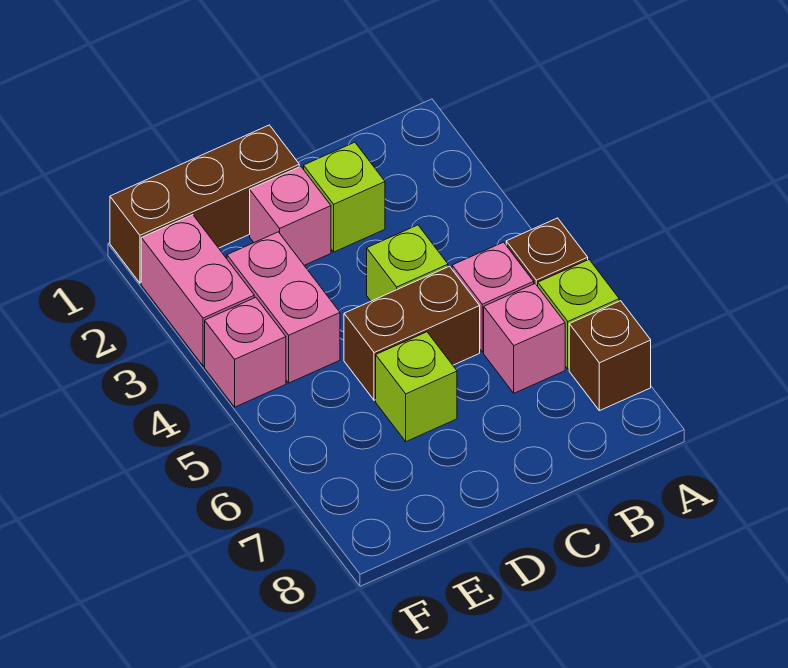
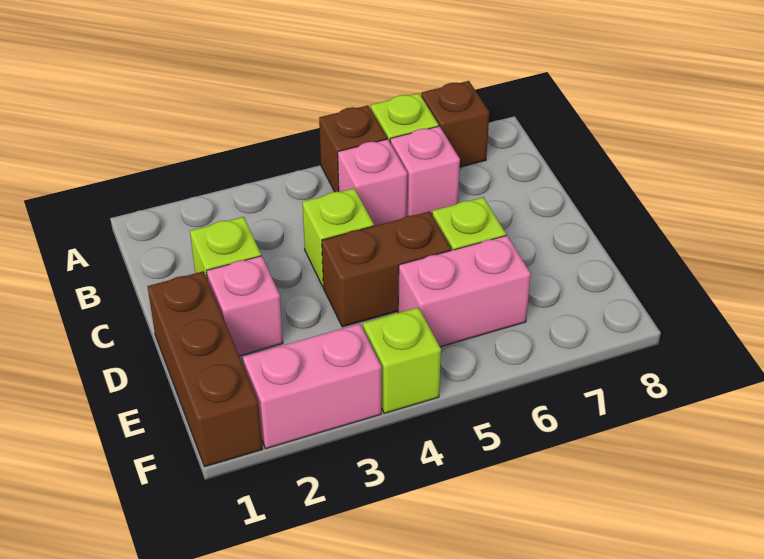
brown 1x2 brick [344,266,480,400] -> brown 1x2 brick turned to [322,212,451,327]
pink 1x2 brick [227,232,340,383] -> pink 1x2 brick moved to [398,235,531,347]
pink 1x1 brick [205,297,286,407] -> lime 1x1 brick [363,307,441,413]

